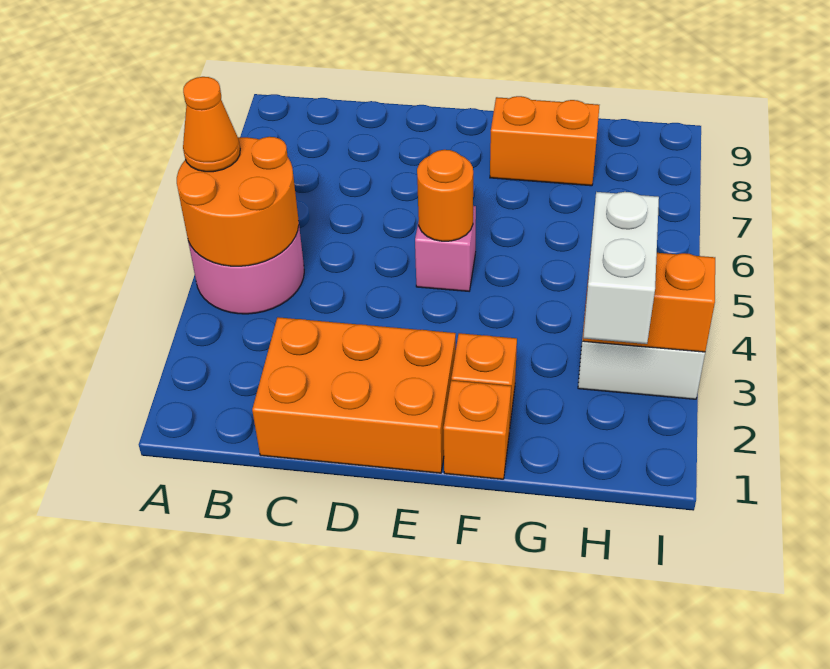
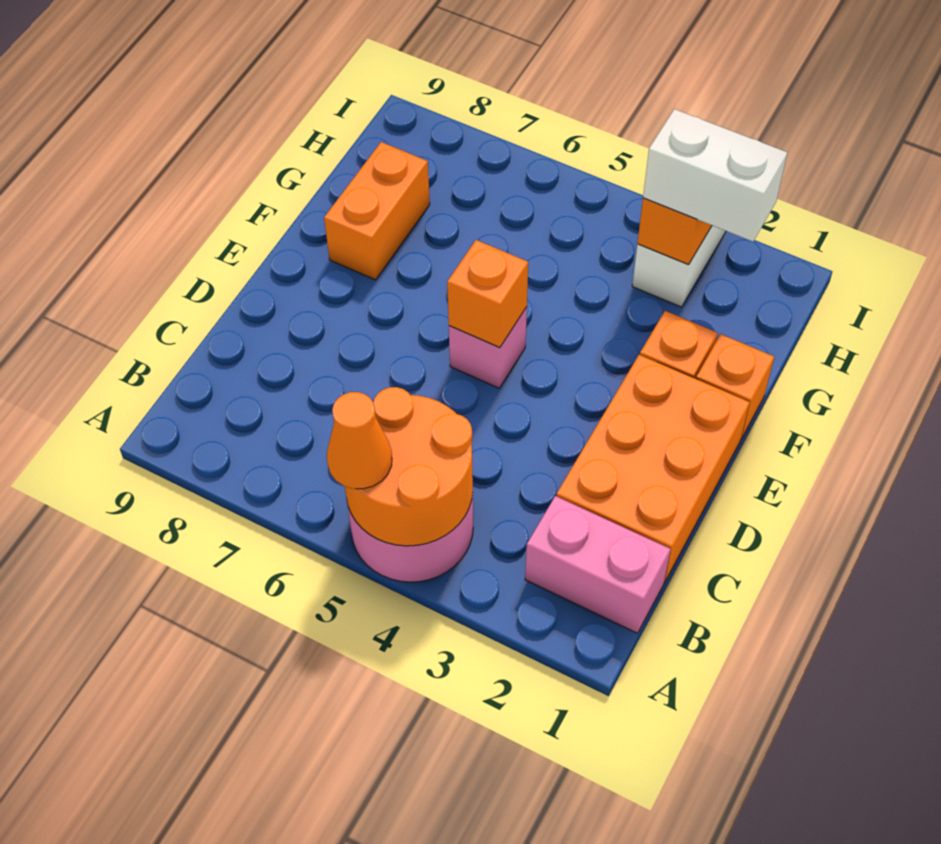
none -> pink 1x2 brick [525,496,671,633]
orange 1x1 round brick [417,150,473,241] -> orange 1x1 brick [447,240,528,348]

